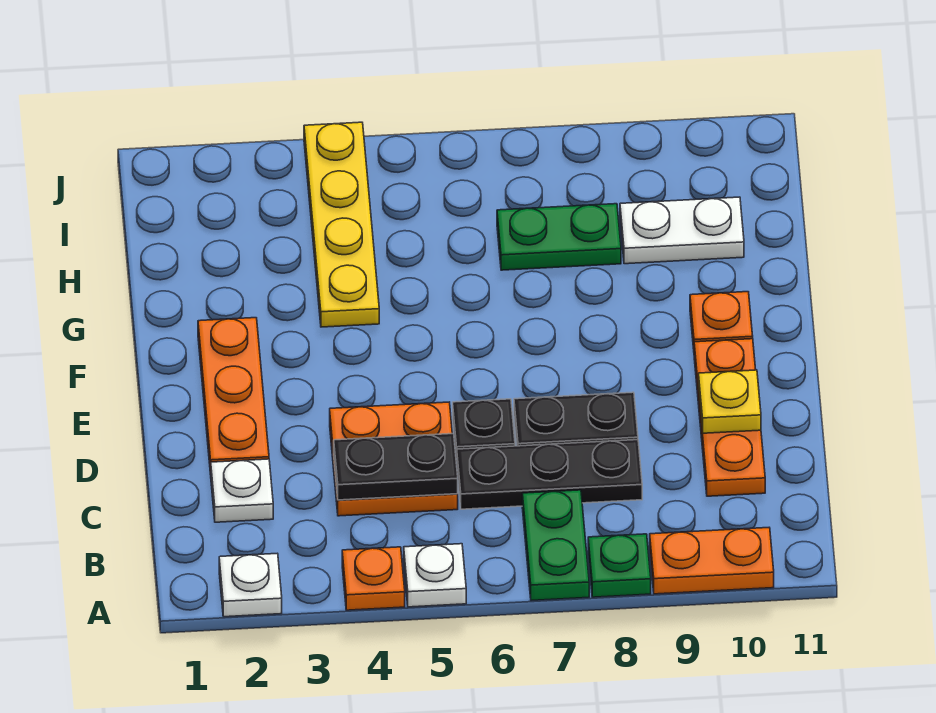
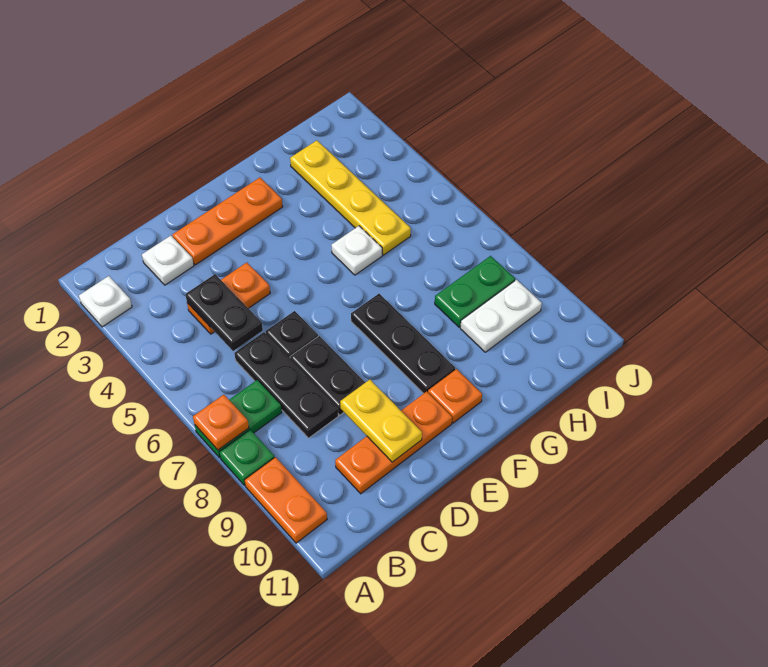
orange 1x1 plate [342,547,405,610] -> orange 1x1 plate moved to [193,395,249,450]
white 1x1 plate [404,544,466,607] -> white 1x1 plate moved to [331,226,382,275]
orange 2x2 plate [330,402,458,516] -> orange 1x2 plate [187,263,270,334]
yellow 1x1 plate [698,370,761,433] -> yellow 1x2 plate [340,380,422,462]
none -> black 1x3 plate [351,294,455,394]
yellow 1x4 plate [304,122,379,327] -> yellow 1x4 plate turned to [290,140,411,255]
green 1x2 plate [497,204,621,270] -> green 1x2 plate turned to [435,256,515,327]
white 1x2 plate [620,197,744,264] -> white 1x2 plate turned to [460,280,542,352]

